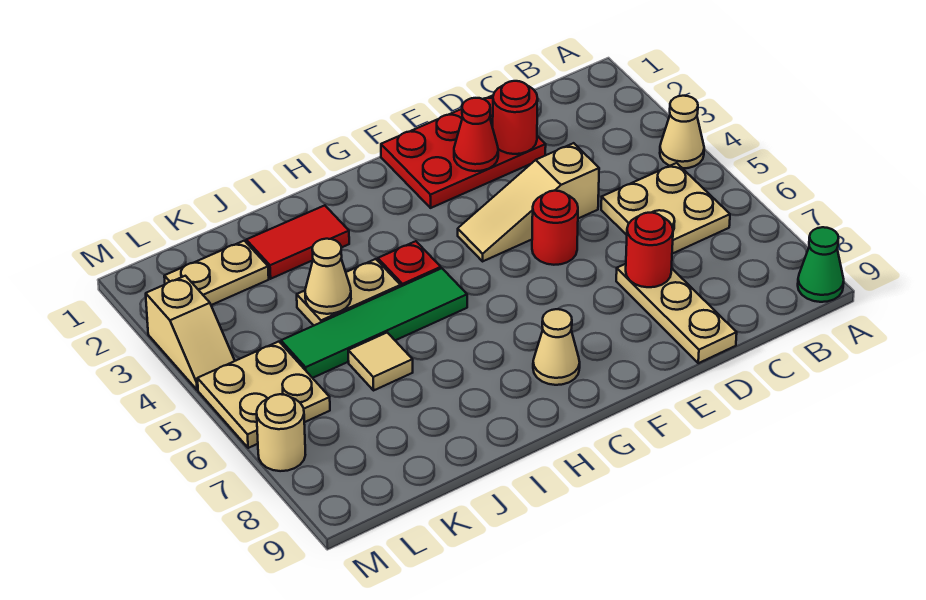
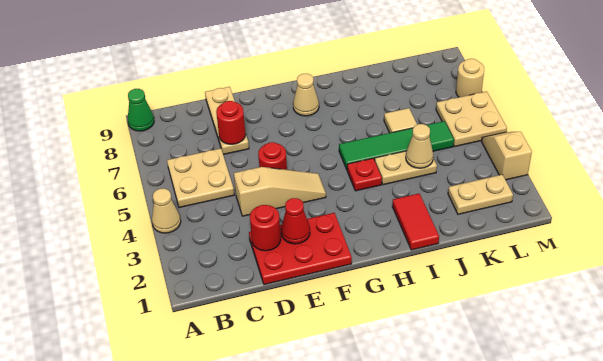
red 1x2 tile [246,205,349,279] -> red 1x2 tile turned to [392,194,439,250]

